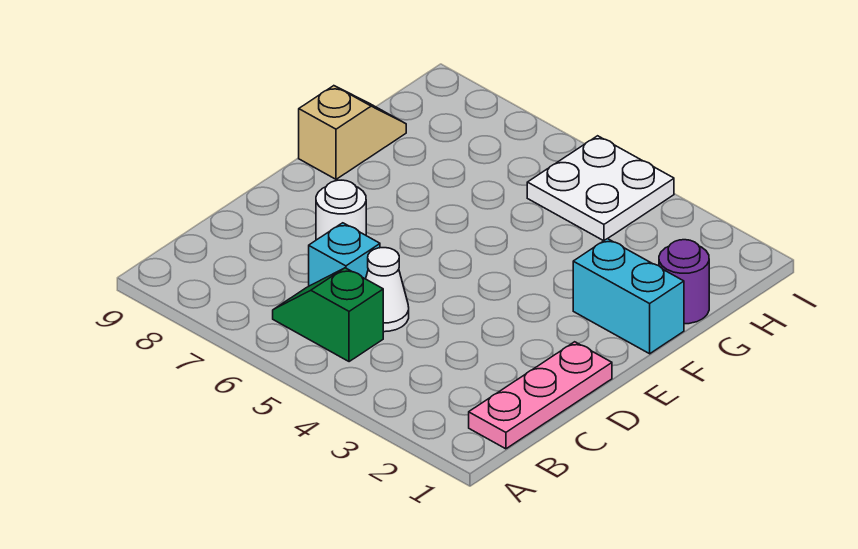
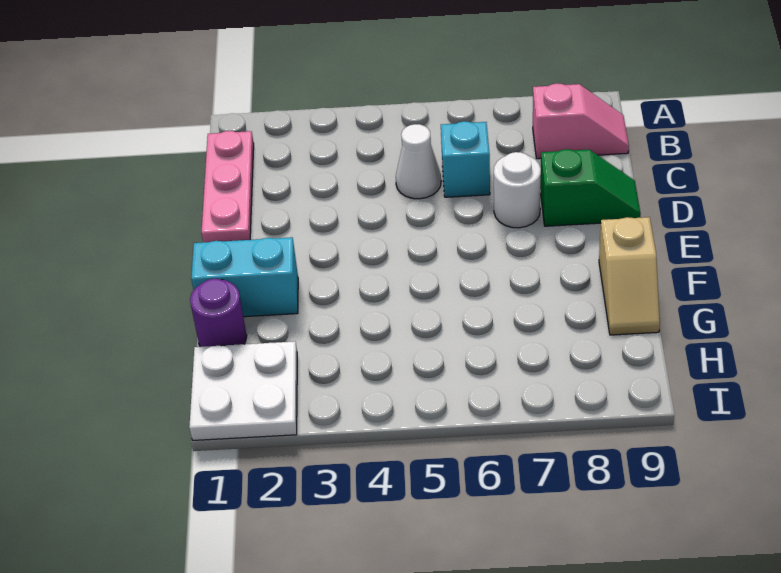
green 1x2 slope [273,268,383,362] -> green 1x2 slope moved to [541,149,641,226]
none -> pink 1x2 slope [533,83,629,159]
white 2x2 plate [527,136,674,241] -> white 2x2 plate moved to [189,341,297,440]

